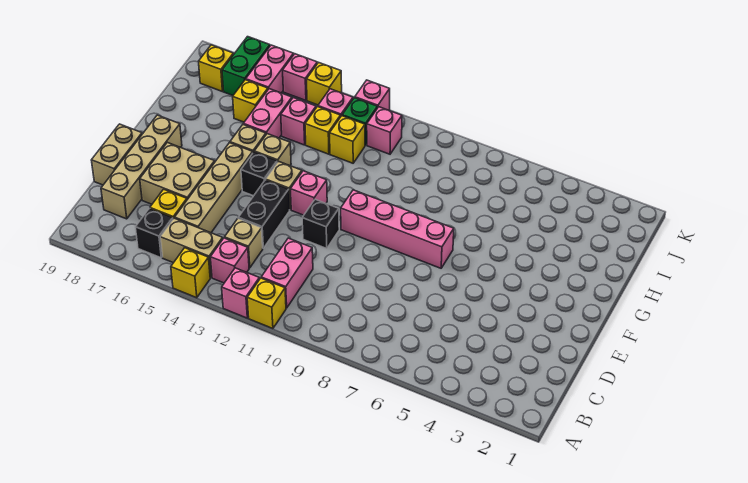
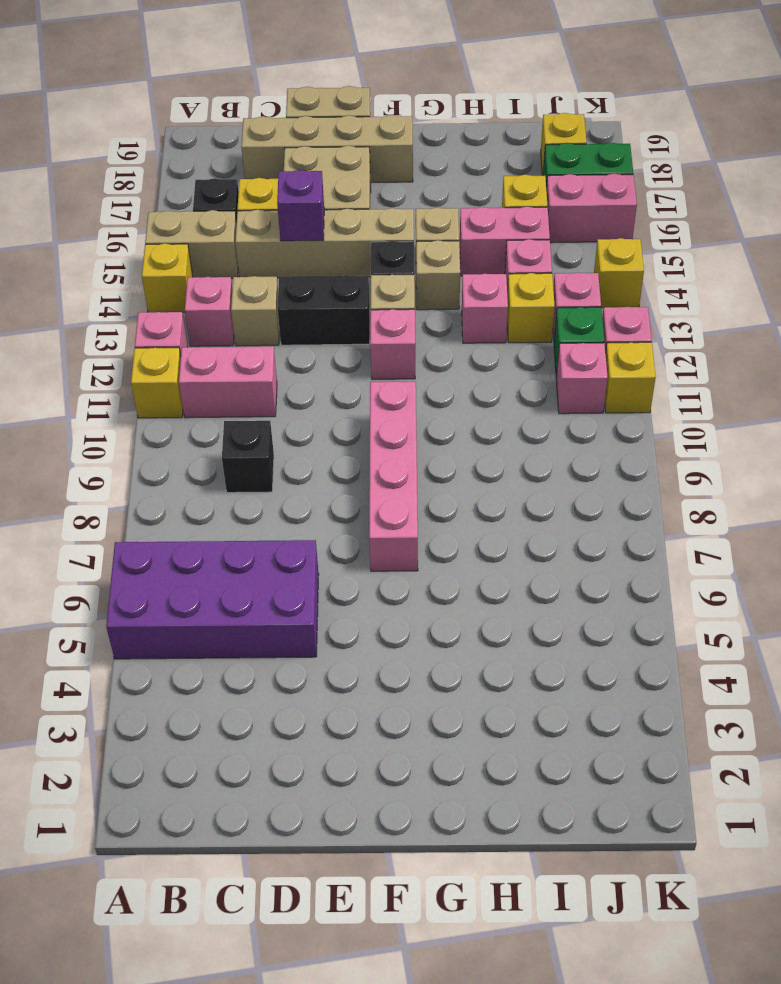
none -> purple 2x4 brick [106,540,319,659]
tan 1x2 brick [160,218,223,278] -> tan 1x2 brick turned to [145,210,238,278]
none -> purple 1x1 brick [277,170,324,241]
black 1x1 brick [302,199,339,249] -> black 1x1 brick moved to [222,421,274,493]
yellow 1x1 brick [330,116,365,163] -> yellow 1x1 brick moved to [605,342,656,413]
pink 1x1 brick [283,54,317,100] -> pink 1x1 brick moved to [462,274,508,343]

